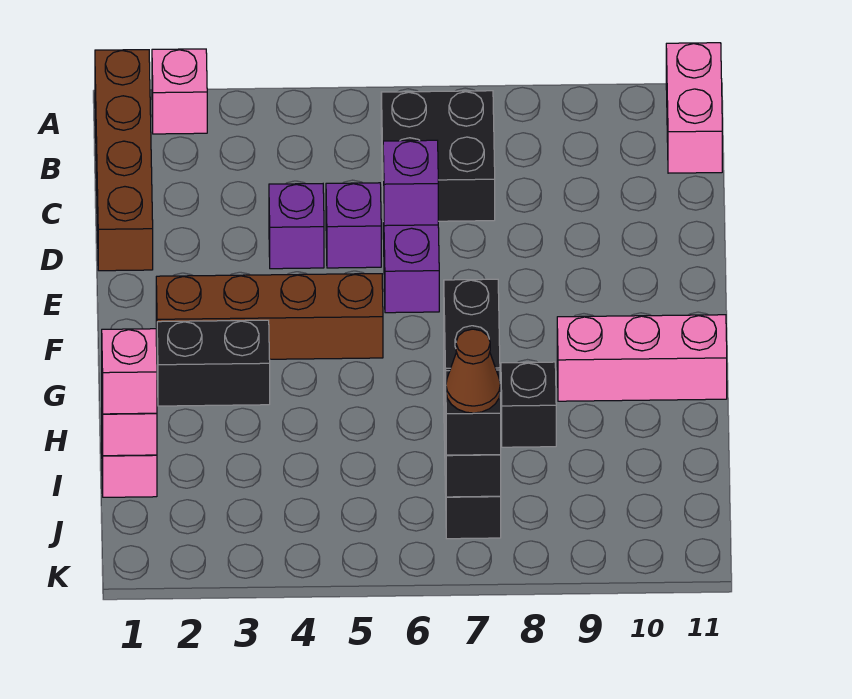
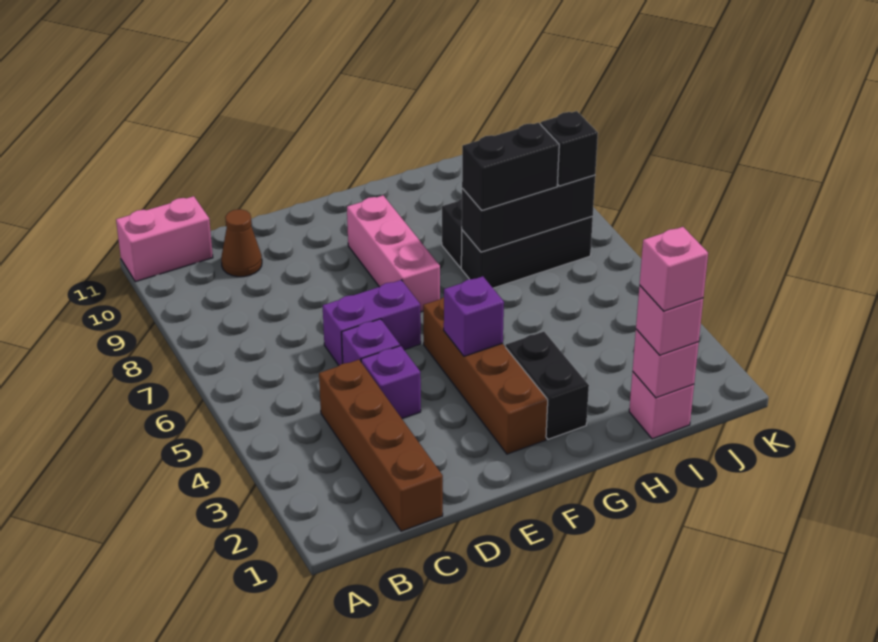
brown 1x4 brick [95,50,153,271] -> brown 1x4 brick turned to [319,360,443,531]
pink 1x1 brick [152,49,207,134] -> pink 1x1 brick moved to [640,227,708,311]
black 2x2 brick [381,91,495,221] -> none
purple 1x1 brick [383,140,438,226] -> purple 1x1 brick moved to [444,276,504,356]
pink 1x3 brick [557,315,727,401] -> pink 1x3 brick moved to [347,196,440,312]
brown 1x1 cone [446,329,500,413] -> brown 1x1 cone moved to [221,209,262,277]

